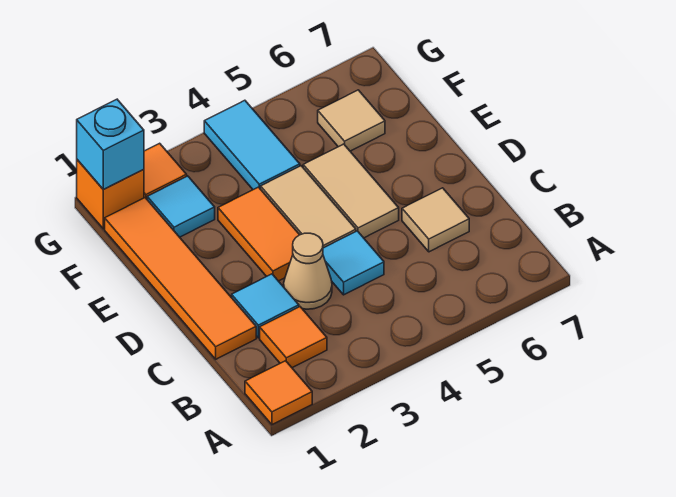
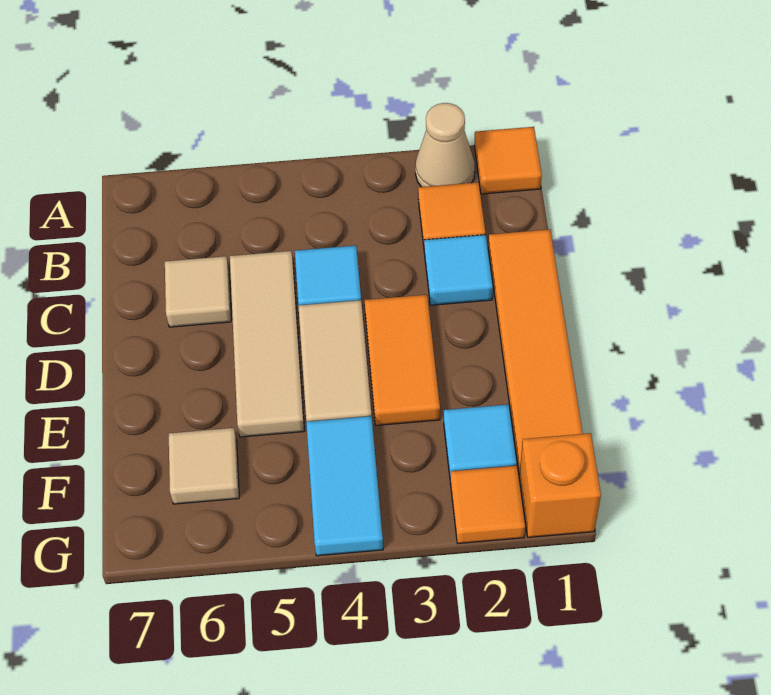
tan 1x1 cone [284,233,332,309] -> tan 1x1 cone moved to [415,103,475,187]
tan 1x2 tile [303,144,399,238] -> tan 1x3 tile [230,251,304,437]
cyan 1x1 brick [77,99,144,189] -> none

